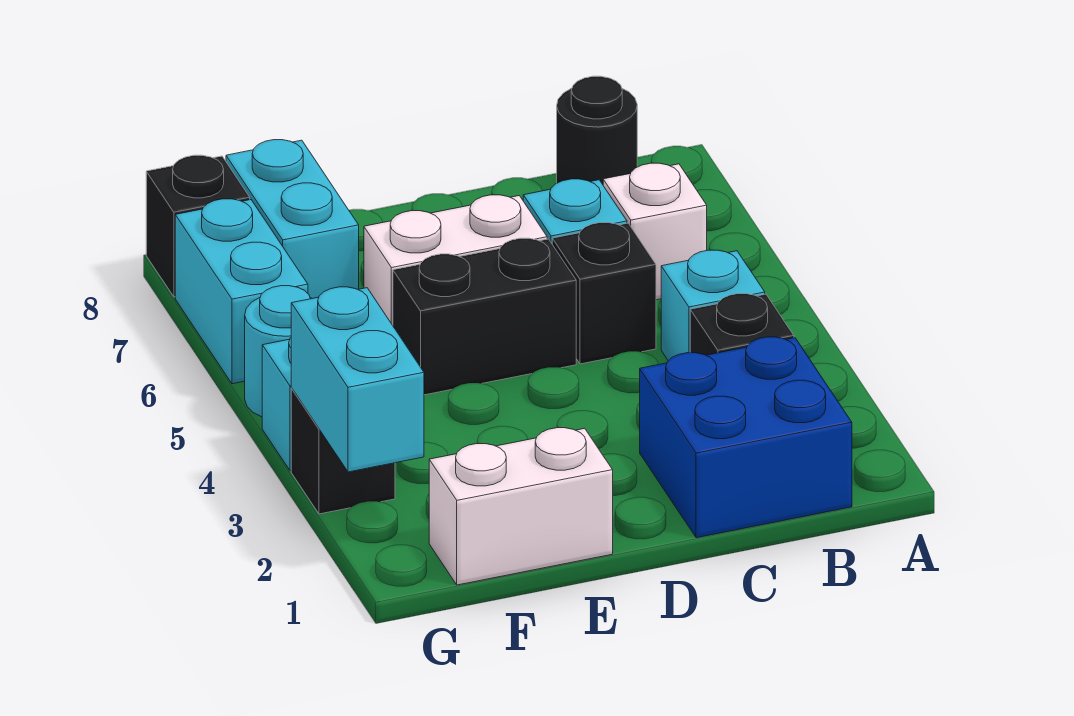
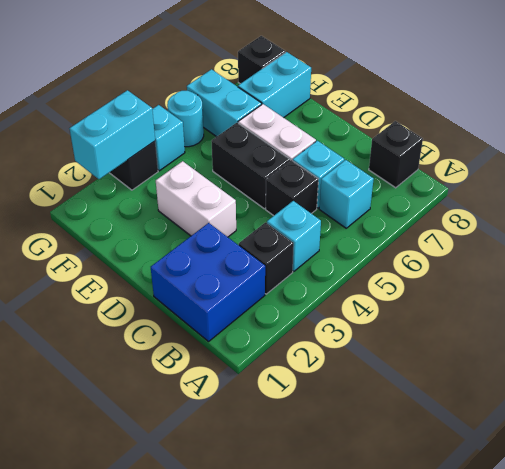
white 1x1 brick [603,163,707,300] -> cyan 1x1 brick [319,160,374,228]
black 1x1 round brick [557,76,637,184] -> black 1x1 brick [369,121,423,188]
white 1x2 brick [429,428,613,585] -> white 1x2 brick moved to [156,161,236,237]
cyan 1x2 brick [175,199,308,384] -> cyan 1x2 brick turned to [187,69,262,137]

